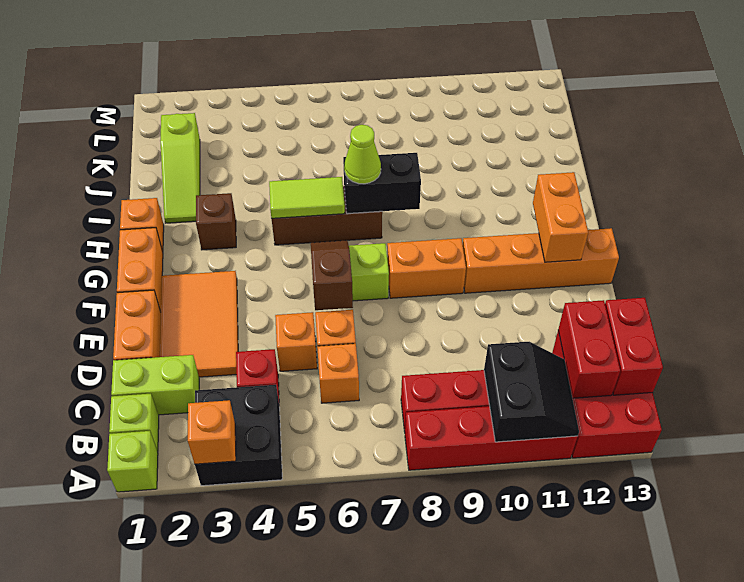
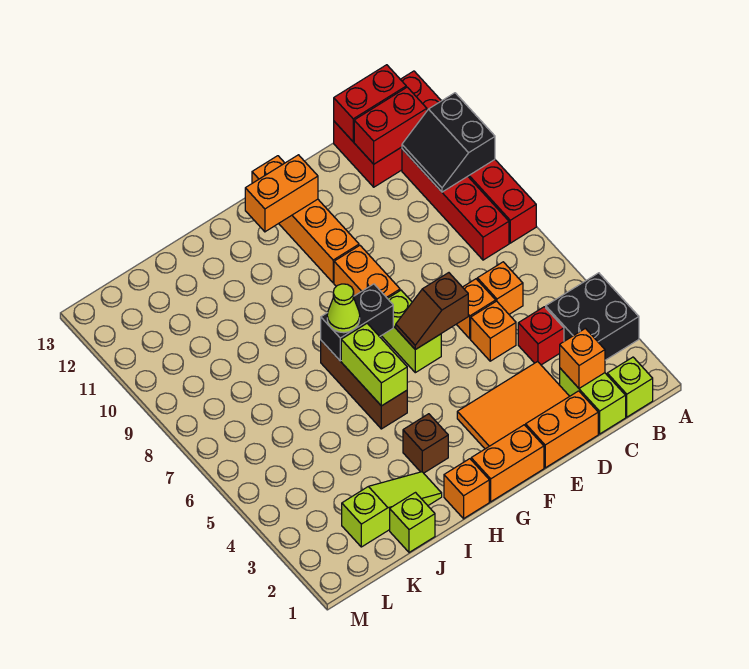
lime 1x1 brick [107,431,158,492] -> lime 1x1 brick moved to [390,493,435,552]
orange 1x1 brick [188,400,236,464] -> orange 1x1 brick moved to [560,328,605,388]
black 2x2 slope [484,342,579,442] -> black 2x2 slope turned to [402,93,495,192]
lime 1x2 tile [269,177,345,218] -> lime 1x2 brick [341,323,407,406]
black 1x2 brick [343,153,421,214] -> black 1x2 brick turned to [321,284,393,361]

